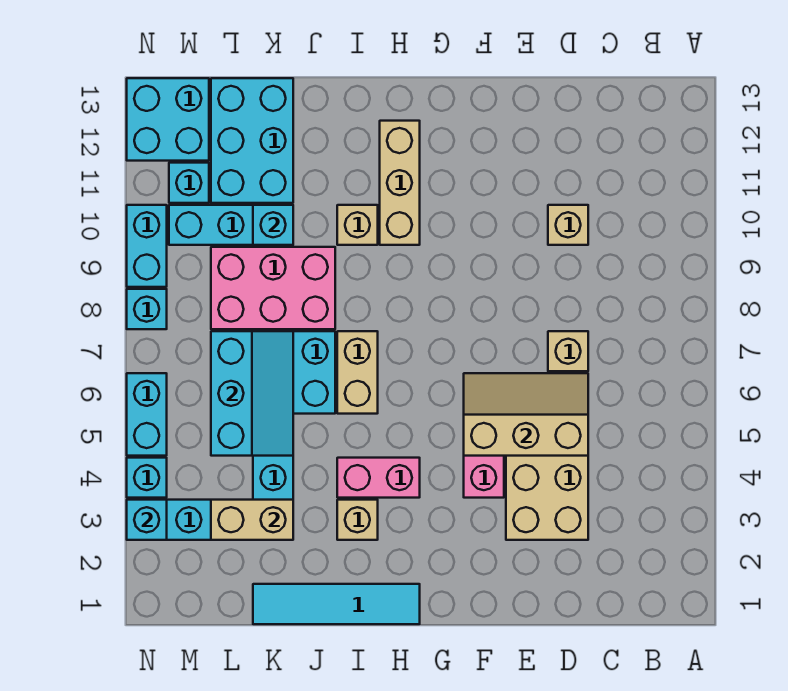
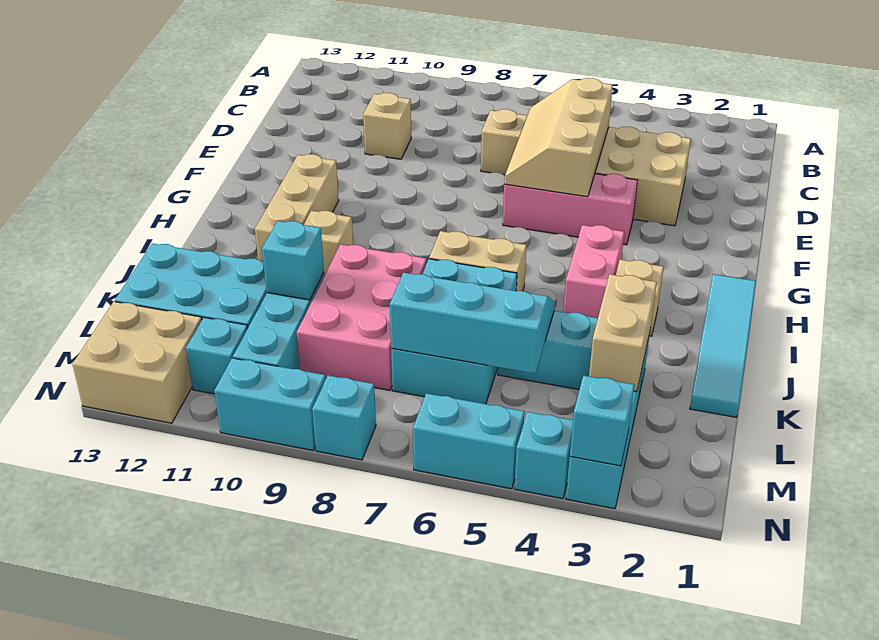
tan 1x3 brick [380,121,420,245] -> tan 1x3 brick turned to [255,154,339,262]
cyan 2x2 brick [127,78,209,161] -> tan 2x2 brick [72,302,202,423]

